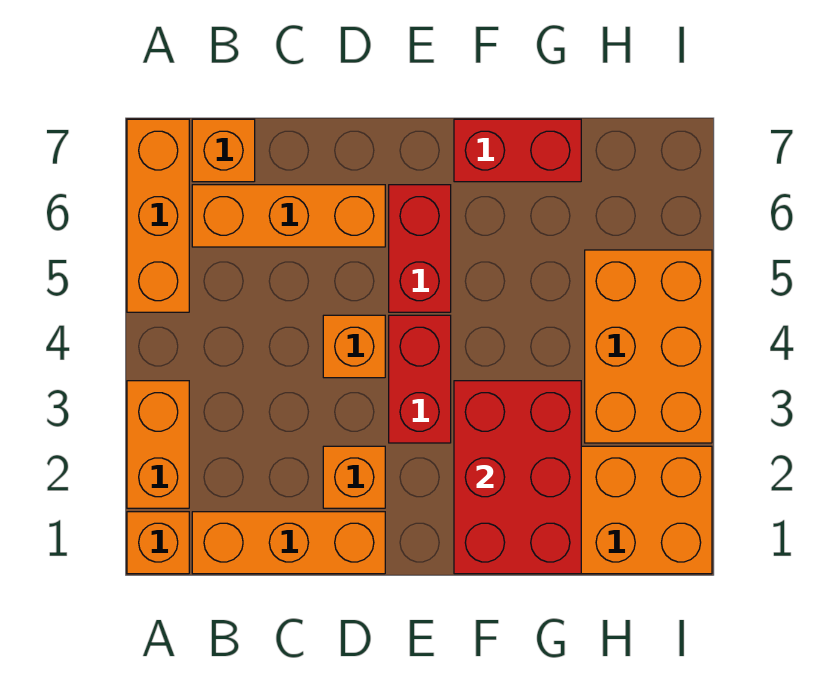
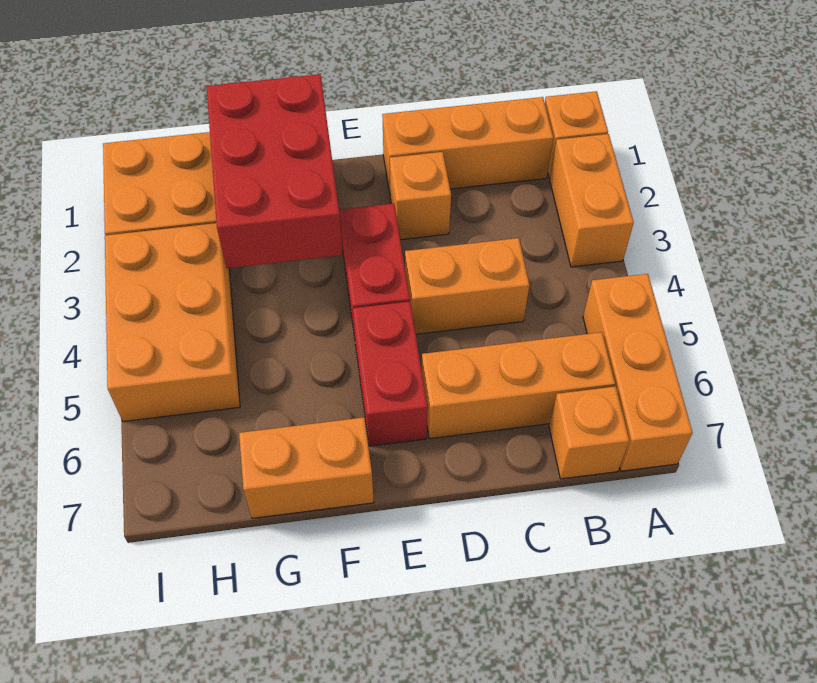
orange 1x1 brick [323,315,385,378] -> orange 1x2 brick [405,238,529,334]
red 1x2 brick [454,119,581,182] -> orange 1x2 brick [239,417,374,518]

